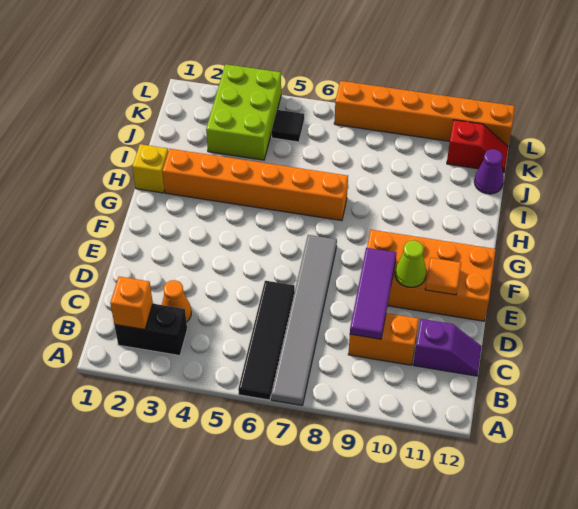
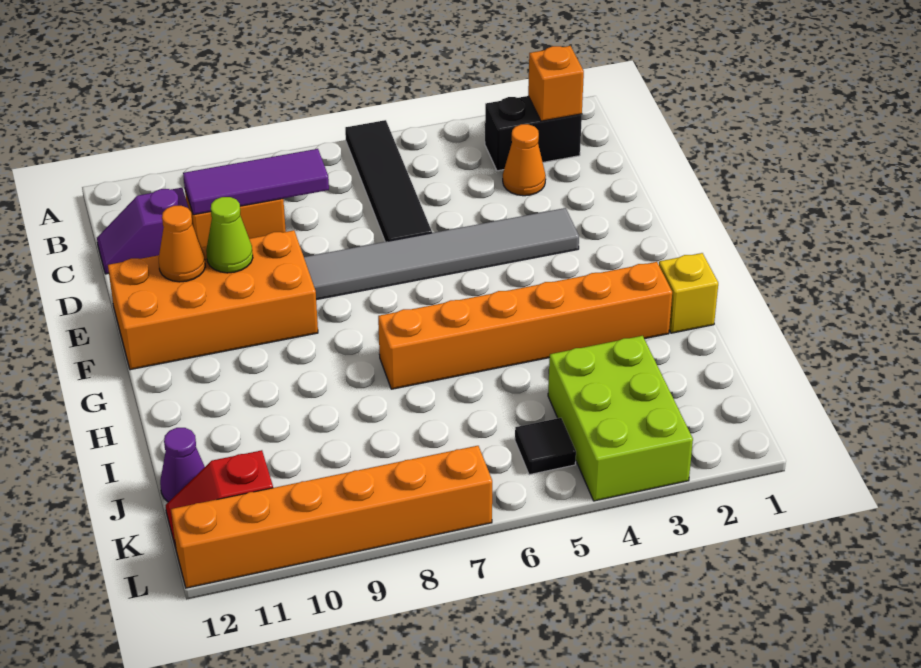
grey 1x6 tile [271,235,337,405] -> grey 1x6 tile turned to [304,208,579,300]
purple 1x3 tile [350,248,396,339] -> purple 1x3 tile turned to [183,149,329,215]
orange 1x1 tile [425,258,461,295] -> orange 1x1 cone [159,206,205,282]

